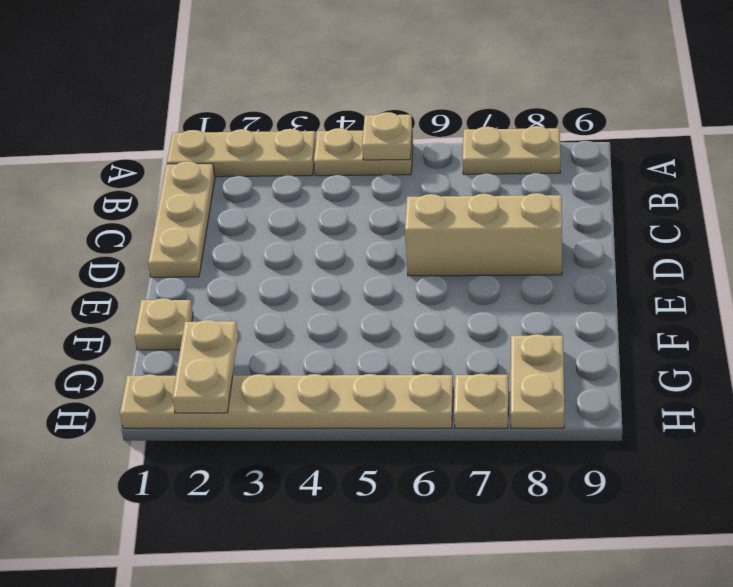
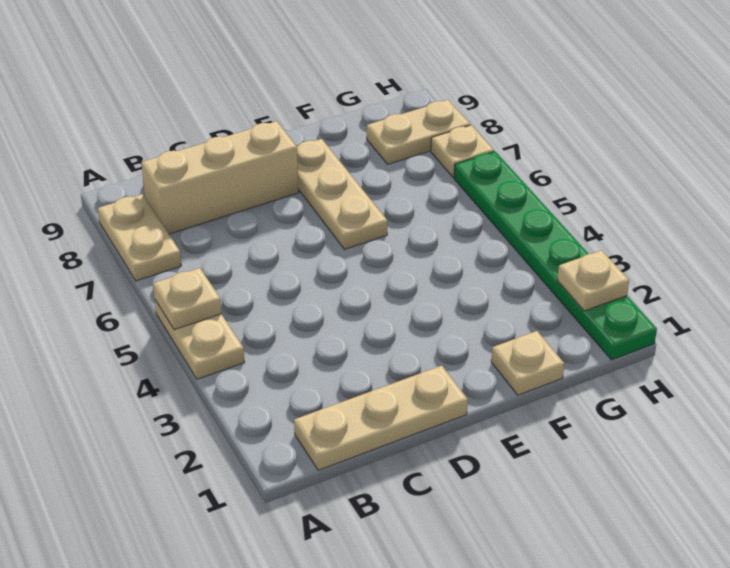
tan 1x3 plate [167,129,316,177] -> tan 1x3 plate moved to [297,139,387,249]
tan 1x3 brick [405,193,562,276] -> tan 1x3 brick turned to [141,121,298,234]
tan 1x2 plate [172,320,238,413] -> tan 1x1 plate [557,250,629,311]
tan 1x6 plate [120,374,453,428] -> green 1x6 plate [454,151,657,360]

